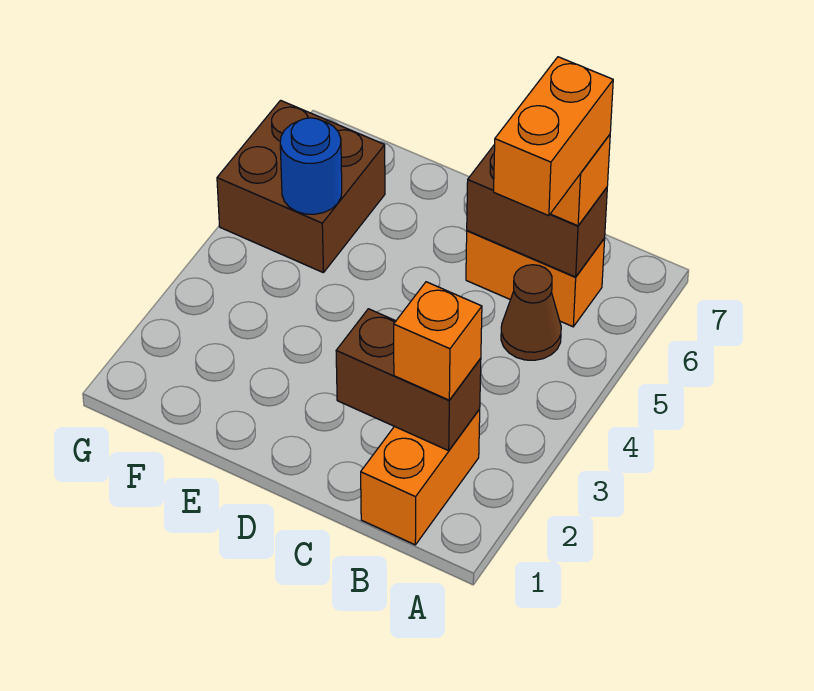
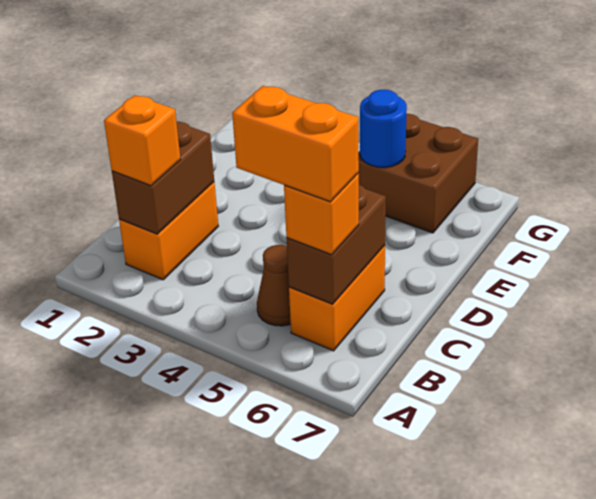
orange 1x2 brick [361,409,480,545] -> orange 1x2 brick turned to [119,182,218,280]

